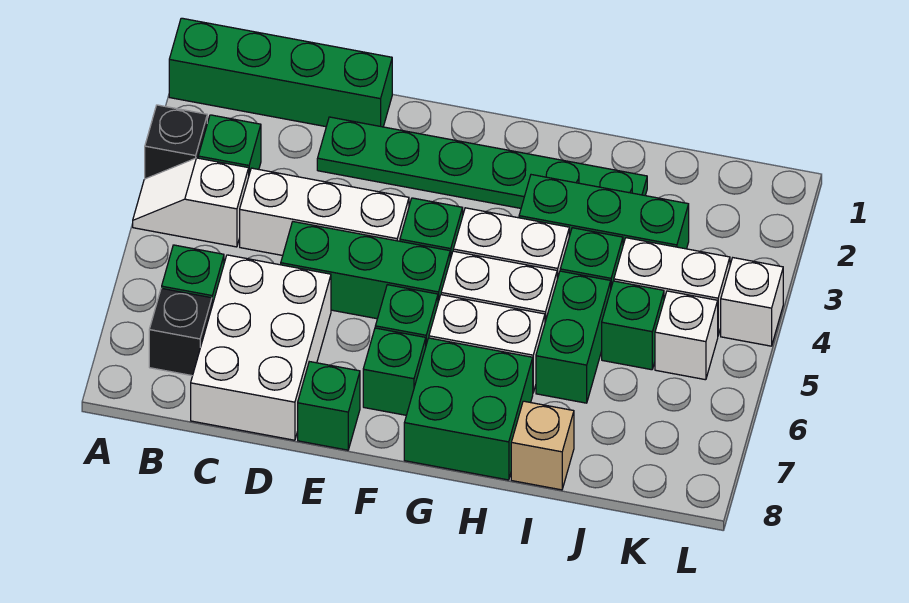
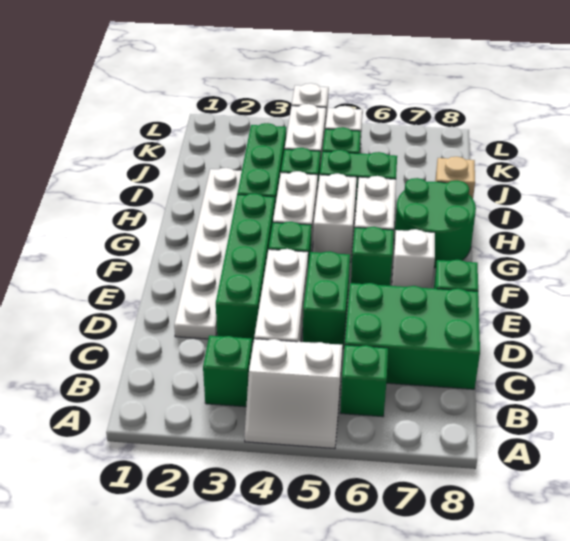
green 1x4 brick [169,18,392,127] -> green 1x4 brick moved to [216,193,275,342]
black 1x1 brick [145,105,207,179] -> none
white 1x2 slope [133,158,249,247] -> white 2x2 slope [244,339,342,449]
black 1x1 brick [149,288,212,376] -> none
white 2x3 brick [191,255,331,440] -> green 2x3 brick [345,283,480,389]
green 1x6 plate [317,117,647,208] -> white 1x6 plate [174,168,242,339]
green 1x3 brick [281,222,450,319] -> green 1x2 brick [303,251,350,348]
green 1x1 brick [363,328,426,415] -> white 1x1 brick [392,229,435,288]
green 2x2 brick [404,338,533,480] -> green 2x2 round brick [394,178,476,268]

